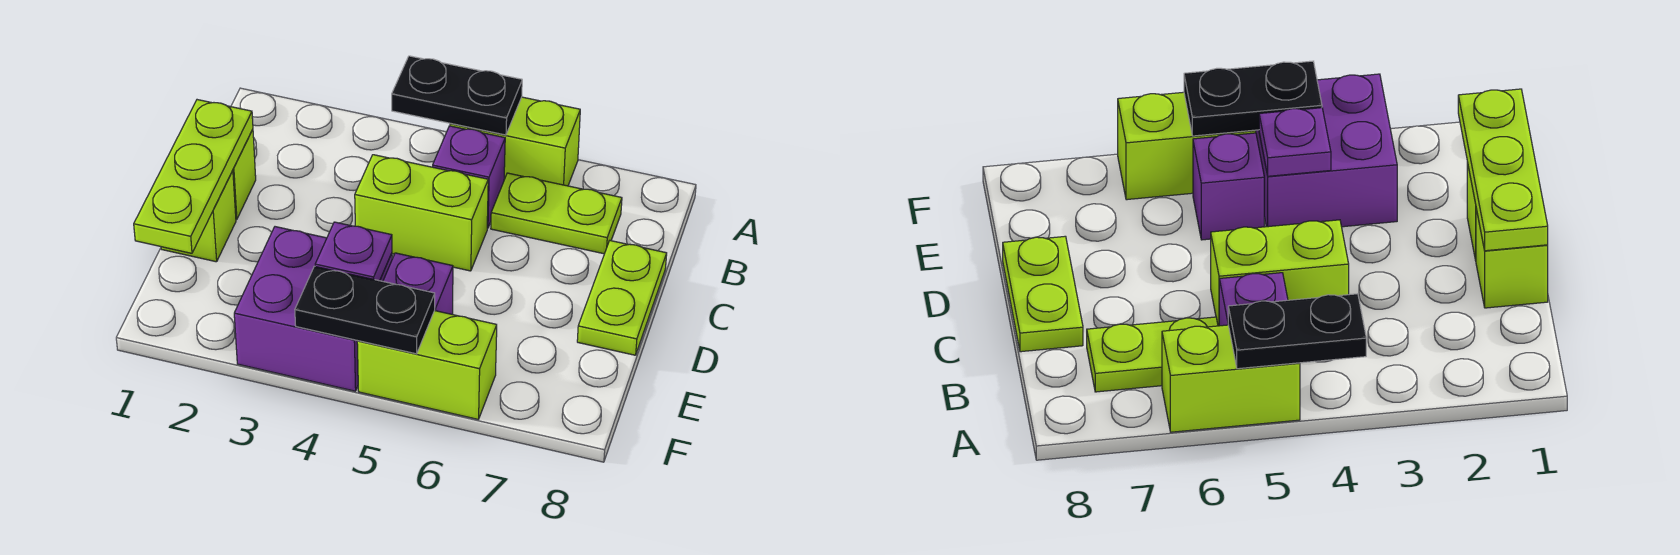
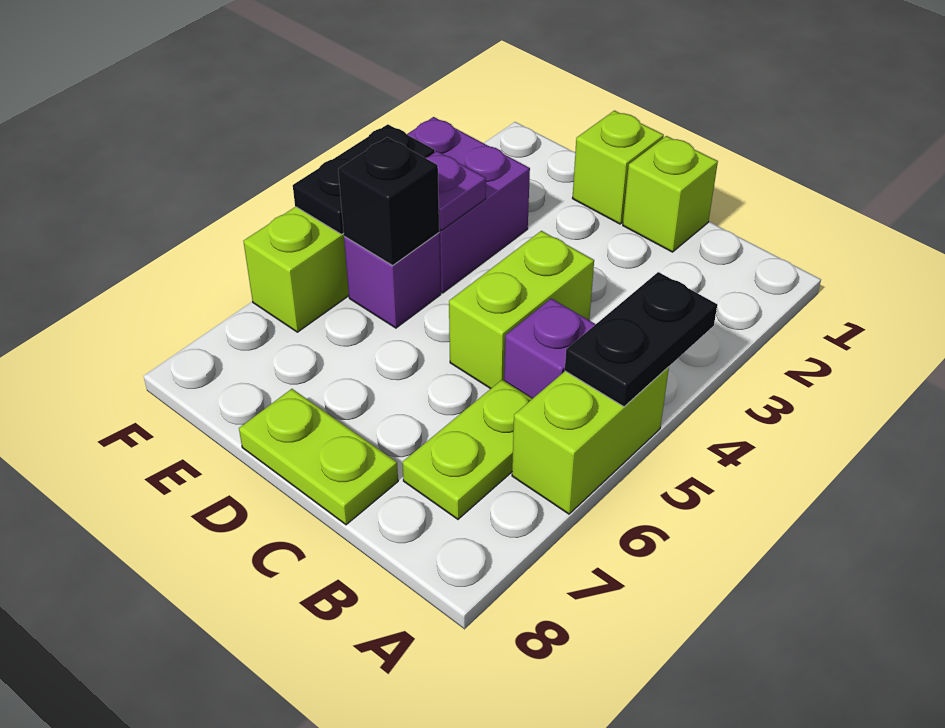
lime 1x3 plate [134,100,253,253] -> none
none -> black 1x1 brick [338,137,439,266]

